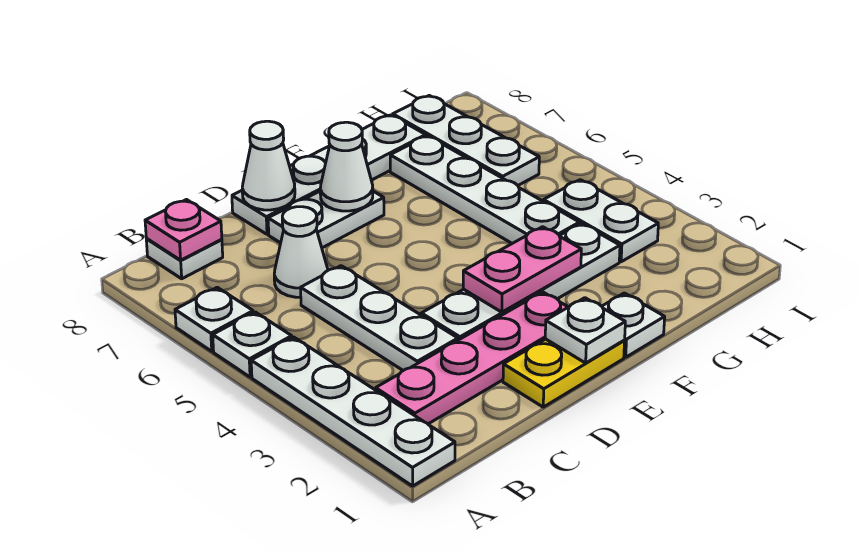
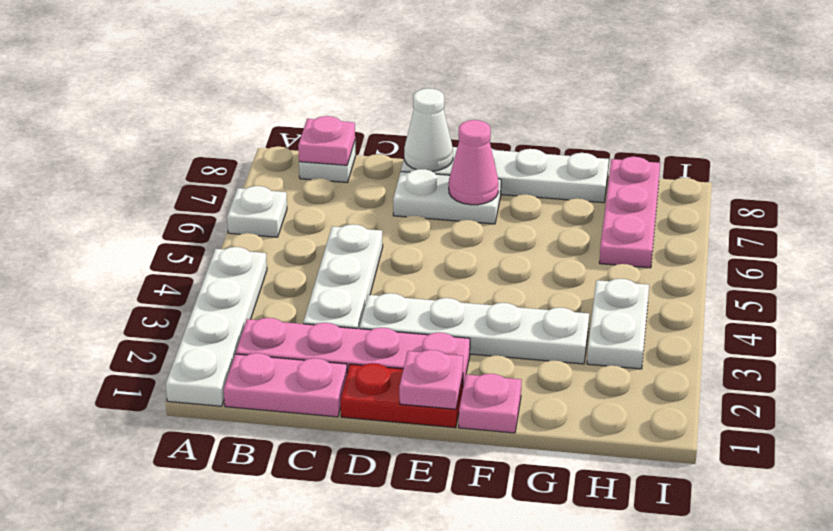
white 1x1 plate [213,312,292,377] -> none
white 1x1 cone [274,207,328,297] -> none
yellow 1x2 plate [503,339,625,407] -> red 1x2 plate [341,363,463,428]
white 1x1 plate [545,298,625,363] -> pink 1x1 plate [399,350,463,409]
pink 1x2 plate [463,227,581,312] -> pink 1x2 plate moved to [224,353,347,417]
white 1x1 cone [320,122,373,211] -> pink 1x1 cone [449,120,499,205]
white 1x1 plate [602,293,665,357] -> pink 1x1 plate [459,374,522,433]
white 1x4 plate [390,136,579,243] -> none
white 1x3 plate [393,95,539,185] -> pink 1x3 plate [599,157,660,268]

